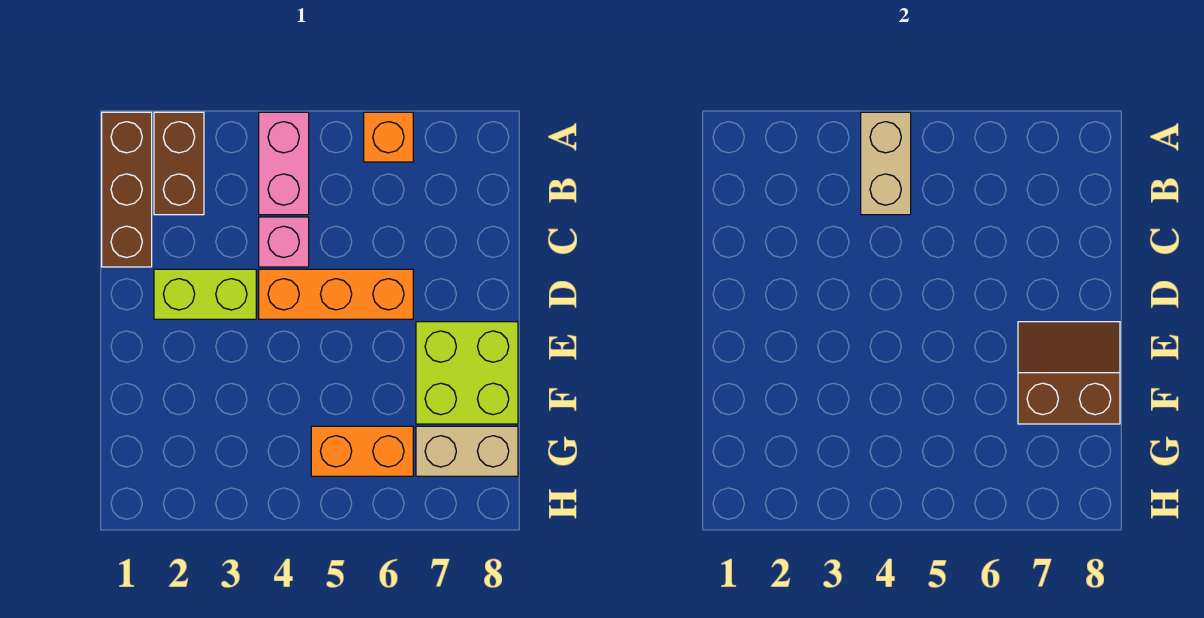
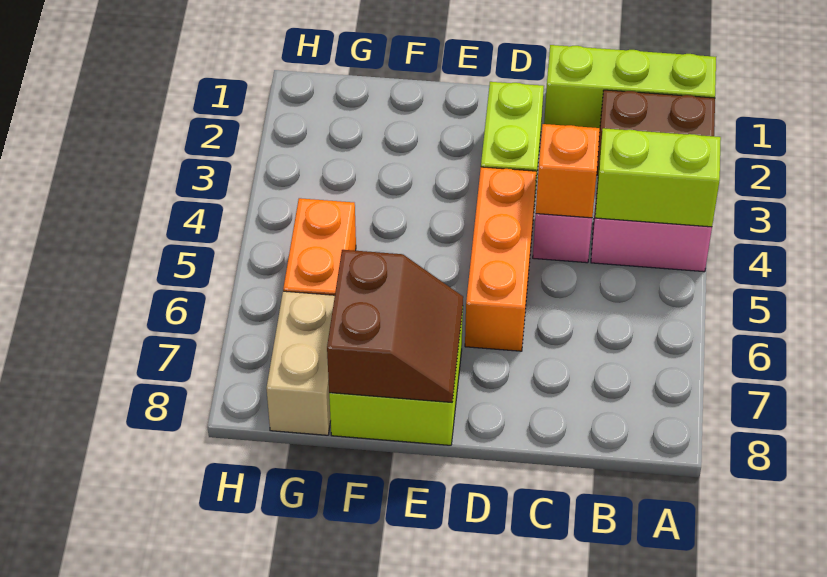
brown 1x3 brick [102,112,152,267] -> lime 1x3 brick [544,45,716,132]
tan 1x2 brick [861,112,911,215] -> lime 1x2 brick [595,128,721,227]
orange 1x1 brick [364,112,413,162] -> orange 1x1 brick moved to [536,124,600,218]

